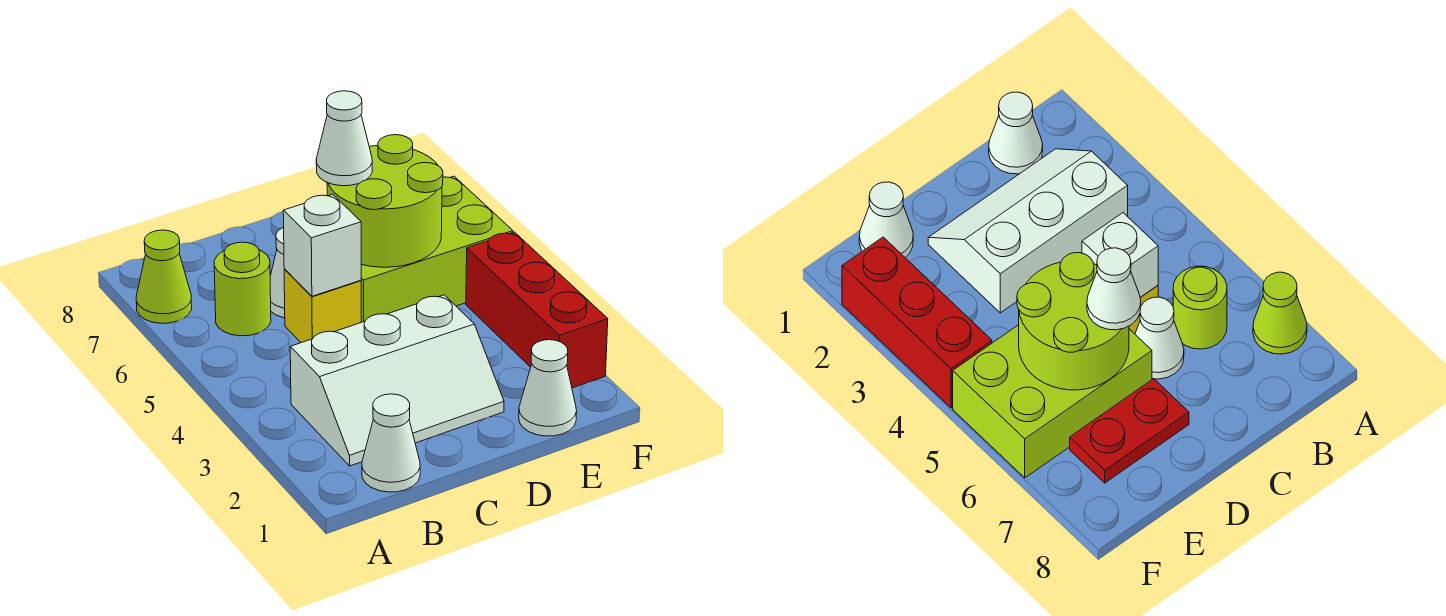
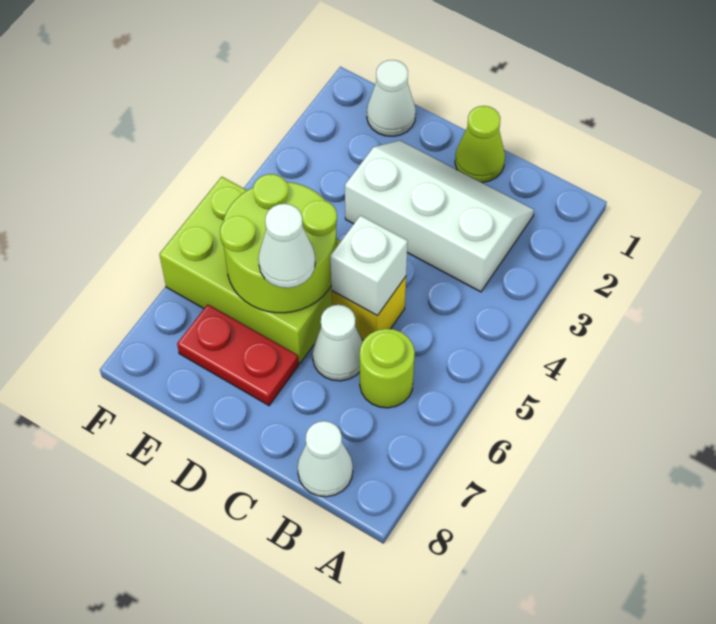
lime 1x1 cone [136,230,192,323] -> lime 1x1 cone moved to [455,106,505,182]
white 1x1 cone [362,394,420,492] -> white 1x1 cone moved to [298,421,353,497]
red 1x3 brick [466,232,608,388] -> none

